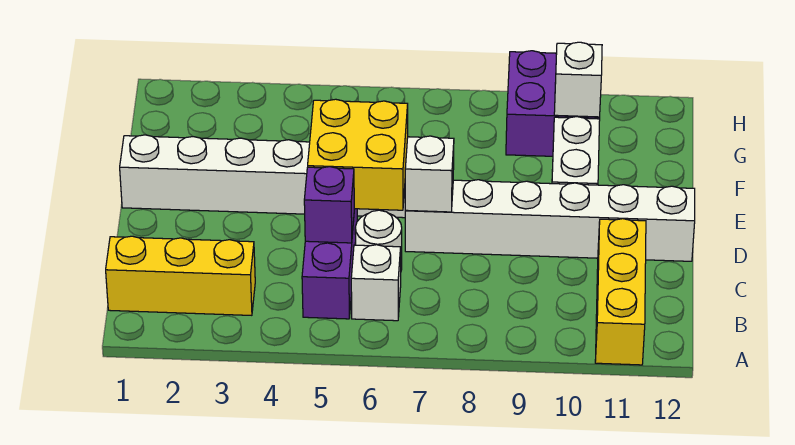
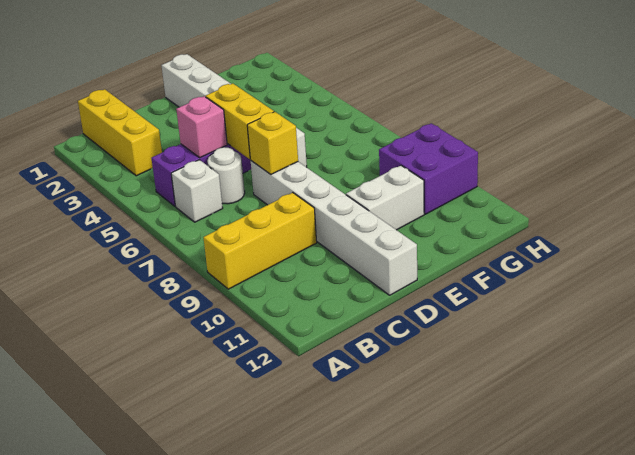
yellow 1x3 brick [595,219,646,365] -> yellow 1x3 brick moved to [203,193,317,289]
purple 1x1 brick [304,167,354,243] -> pink 1x1 brick [176,96,227,158]
yellow 2x2 brick [308,99,408,210] -> yellow 1x2 brick [206,83,274,159]
white 1x1 brick [405,136,454,212] -> yellow 1x1 brick [247,112,298,174]
white 1x1 brick [554,42,602,117] -> none

